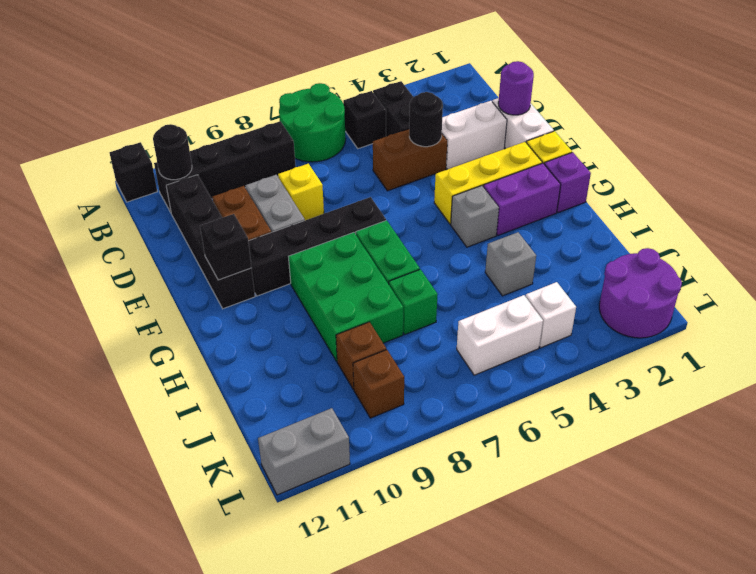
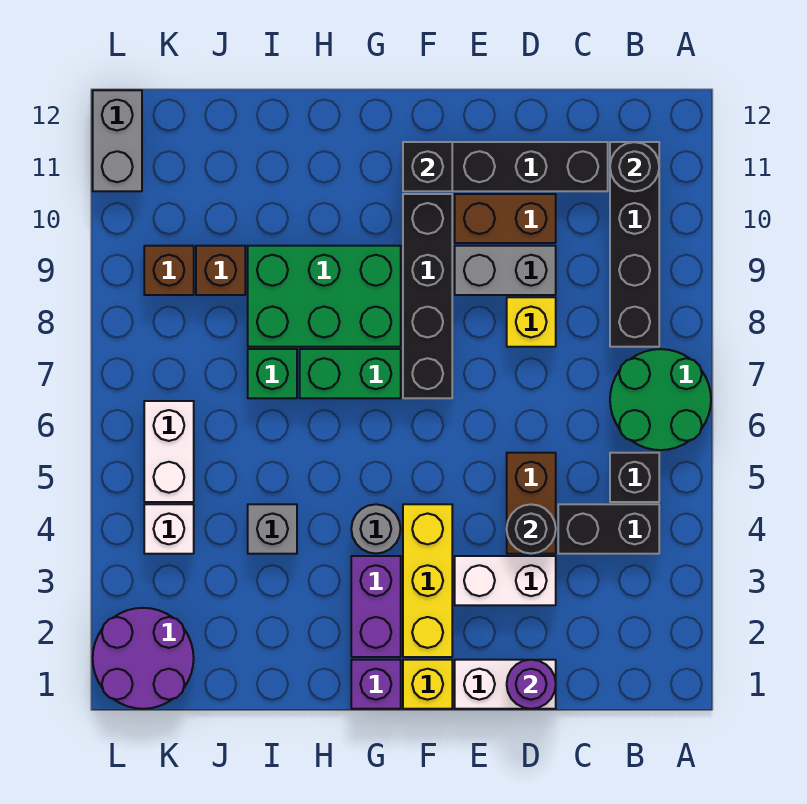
black 1x1 brick [110,142,157,202] -> none
white 1x2 brick [442,101,507,169] -> white 1x2 brick turned to [455,556,556,605]
grey 1x1 brick [451,186,499,247] -> grey 1x1 round brick [351,504,400,554]

